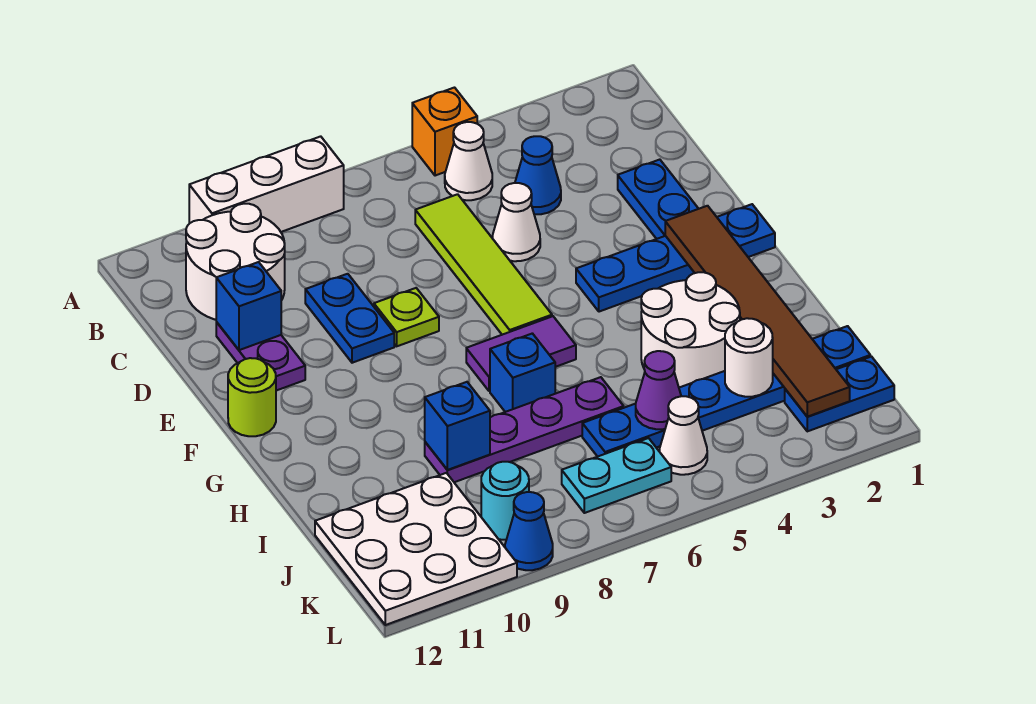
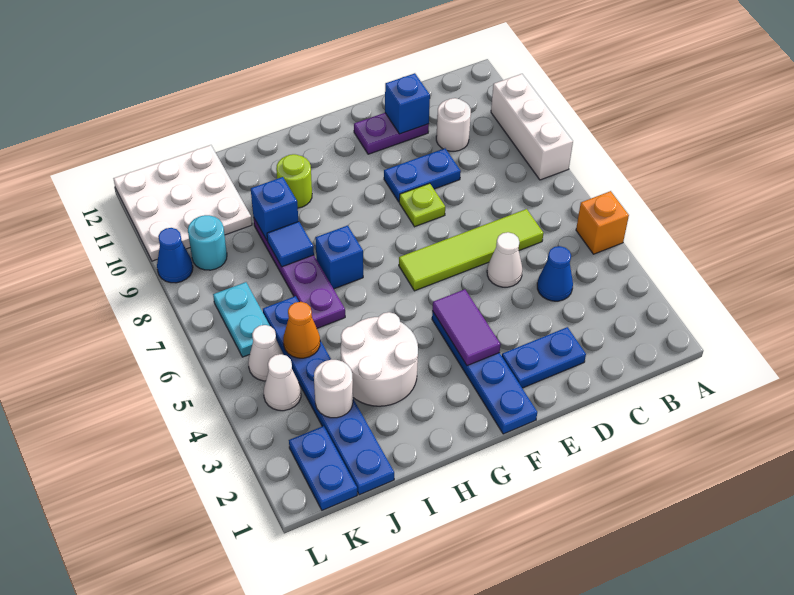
white 1x1 cone [445,122,492,200] -> white 1x1 cone moved to [264,354,301,411]
white 2x2 round brick [186,204,285,320] -> white 1x1 round brick [436,98,471,151]
brown 1x6 tile [665,206,850,417] -> none
lime 1x1 round brick [228,358,276,436] -> lime 1x1 round brick moved to [276,154,312,208]
purple 1x2 tile [466,316,576,391] -> purple 1x2 tile moved to [432,289,501,366]
none -> blue 1x1 tile [267,221,314,267]
purple 1x1 cone [636,351,681,429] -> orange 1x1 cone [283,302,320,358]

